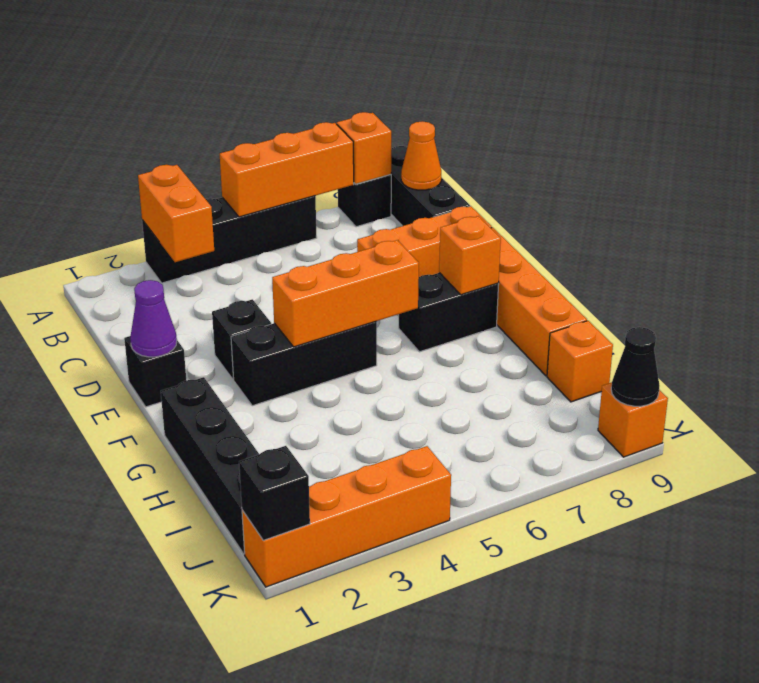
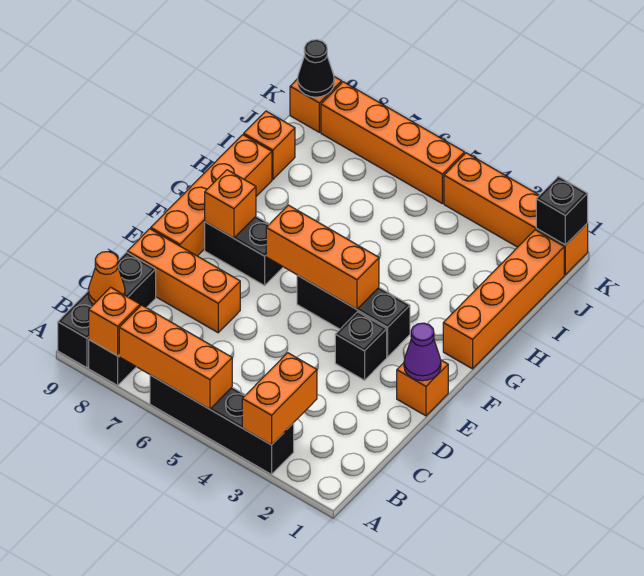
black 1x1 brick [124,336,186,407] -> orange 1x1 brick [397,360,448,416]
black 1x4 brick [161,377,259,554] -> orange 1x4 brick [443,230,564,369]
none -> orange 1x4 brick [321,82,465,203]

